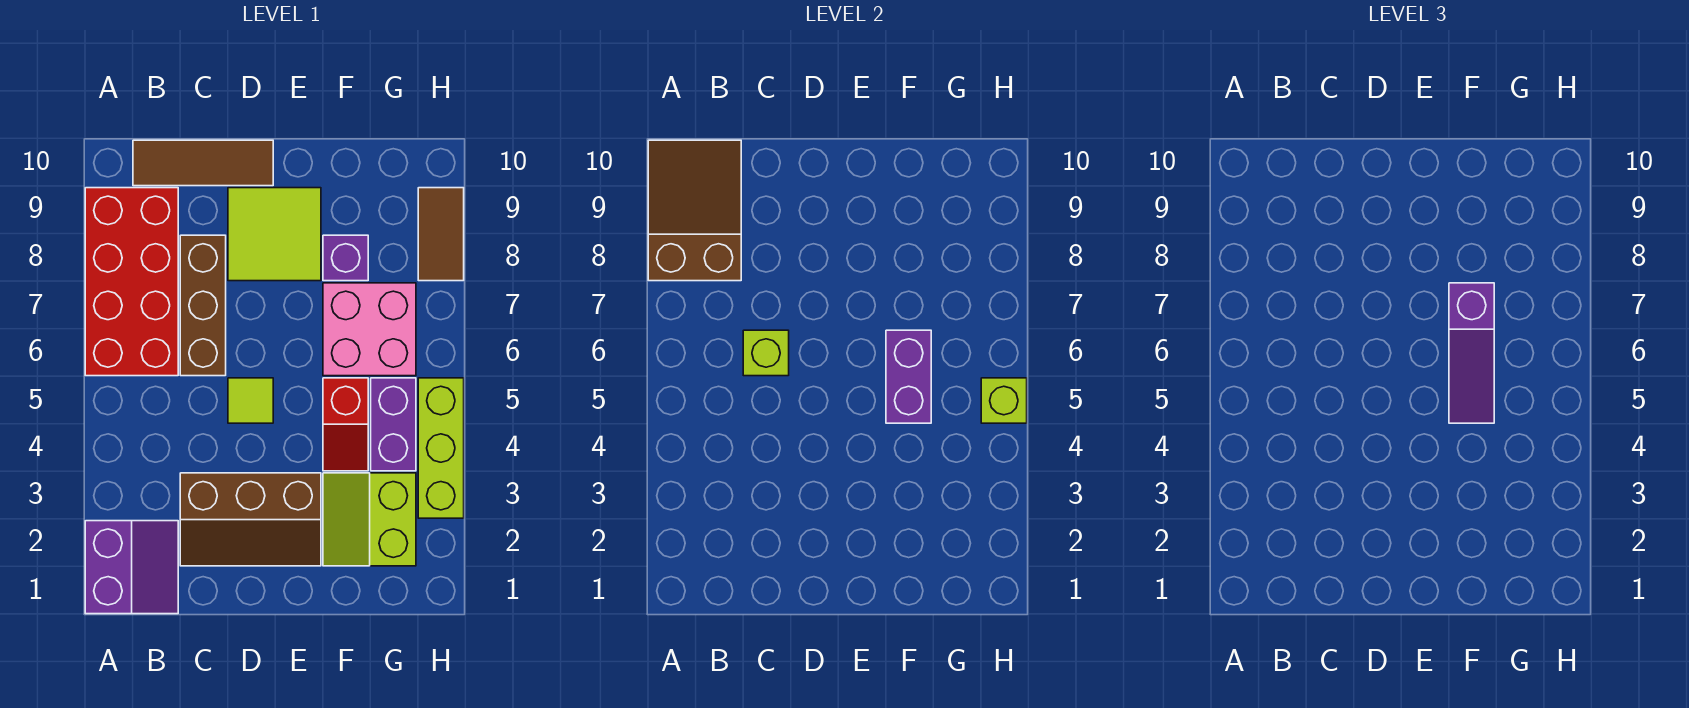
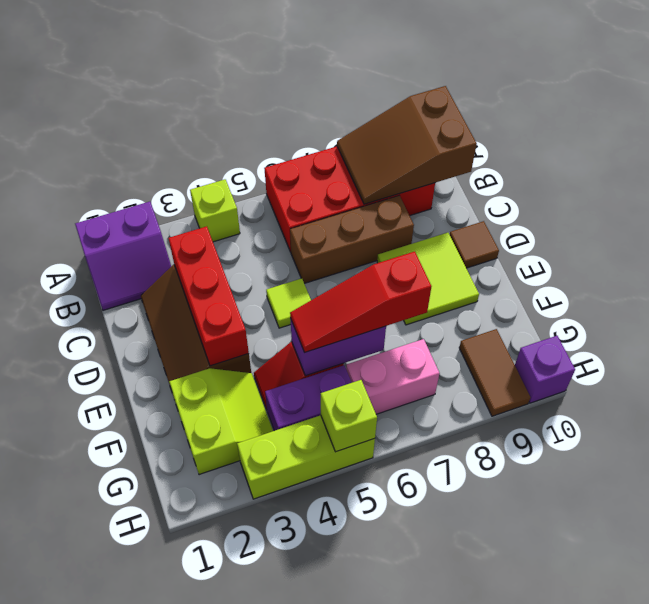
brown 2x3 slope [648,140,741,281] -> brown 2x3 slope turned to [337,86,477,204]
brown 1x3 tile [133,140,273,186] -> brown 1x1 tile [450,221,499,268]
none -> red 1x3 brick [168,226,249,366]
lime 1x1 brick [743,330,789,376] -> lime 1x1 brick moved to [190,179,240,242]
lime 2x2 slope [323,473,416,566] -> lime 2x2 slope turned to [169,368,273,475]
purple 1x3 slope [1449,283,1494,423] -> red 1x3 slope [290,251,431,353]
pink 2x2 brick [323,283,416,376] -> pink 1x2 brick [346,339,440,414]
purple 1x1 brick [323,235,368,281] -> purple 1x1 brick moved to [515,336,575,403]
brown 1x2 tile [418,188,464,281] -> brown 1x2 tile turned to [459,329,531,416]

